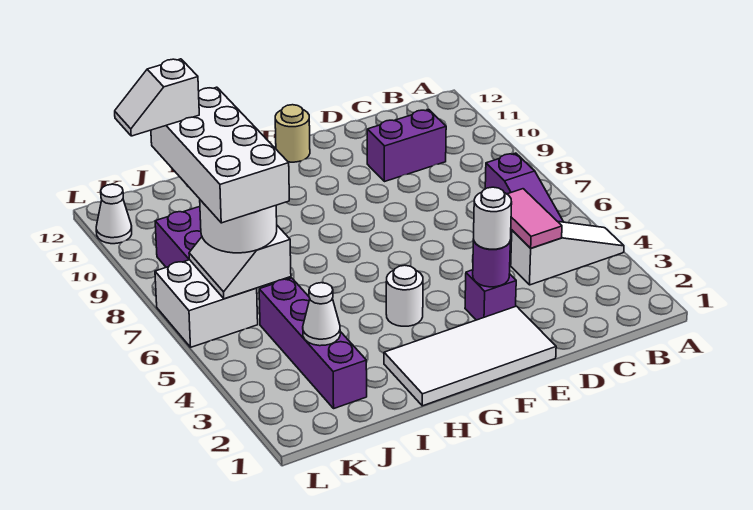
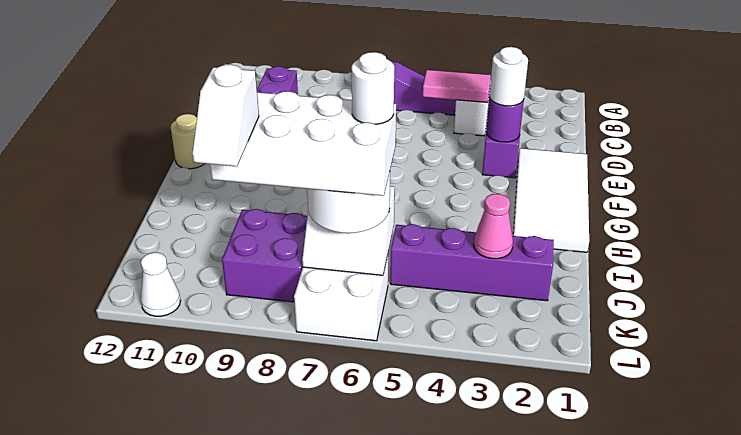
white 1x1 round brick [386,265,423,326] -> white 1x1 round brick moved to [352,52,394,124]
white 1x1 cone [303,283,340,346] -> pink 1x1 cone [474,194,513,259]

